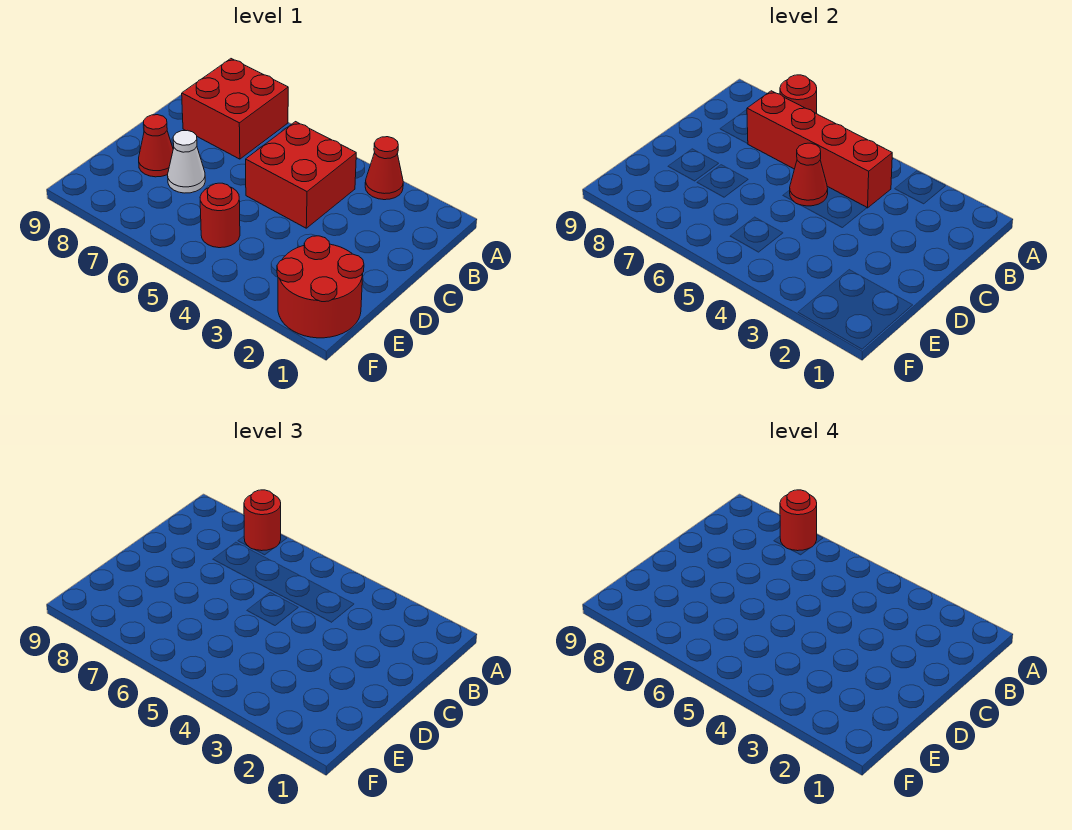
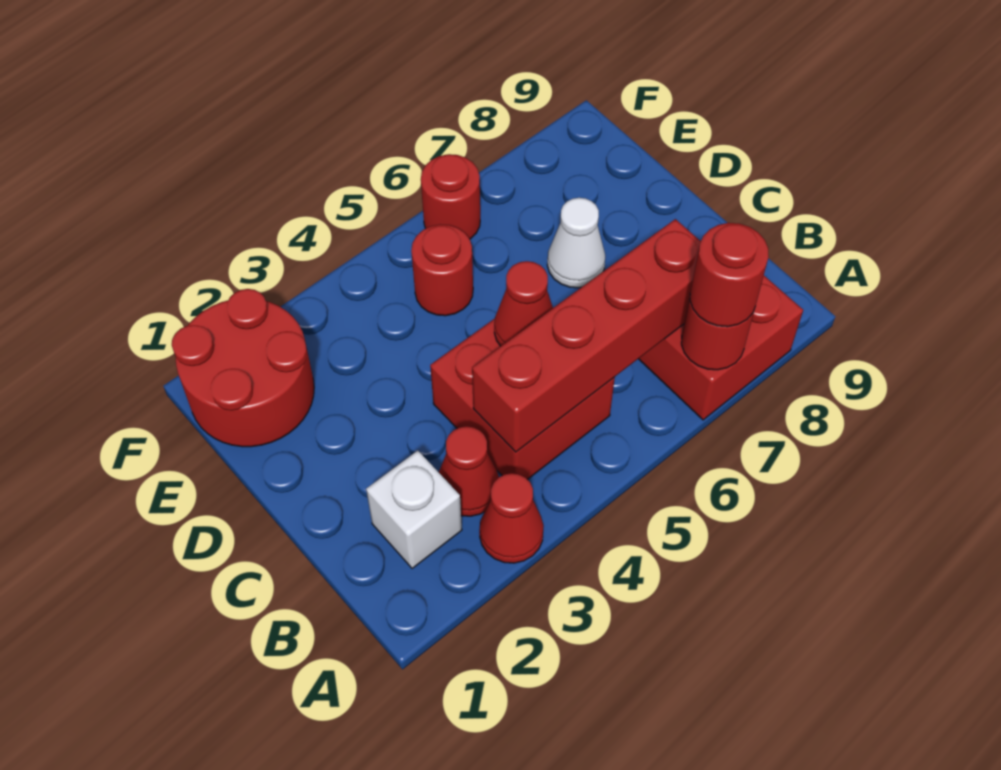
red 1x1 round brick [780,490,817,551] -> red 1x1 round brick moved to [421,154,480,239]
none -> white 1x1 brick [366,451,462,568]
red 1x1 cone [139,115,173,177] -> red 1x1 cone moved to [439,426,499,516]

